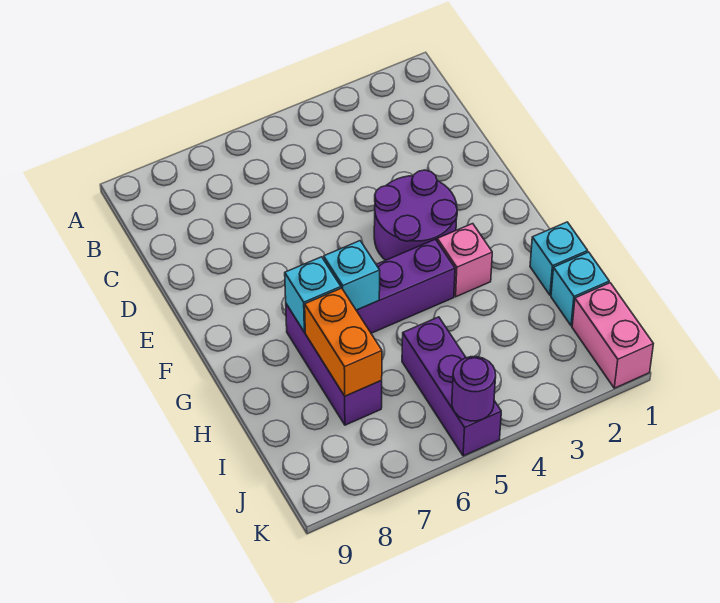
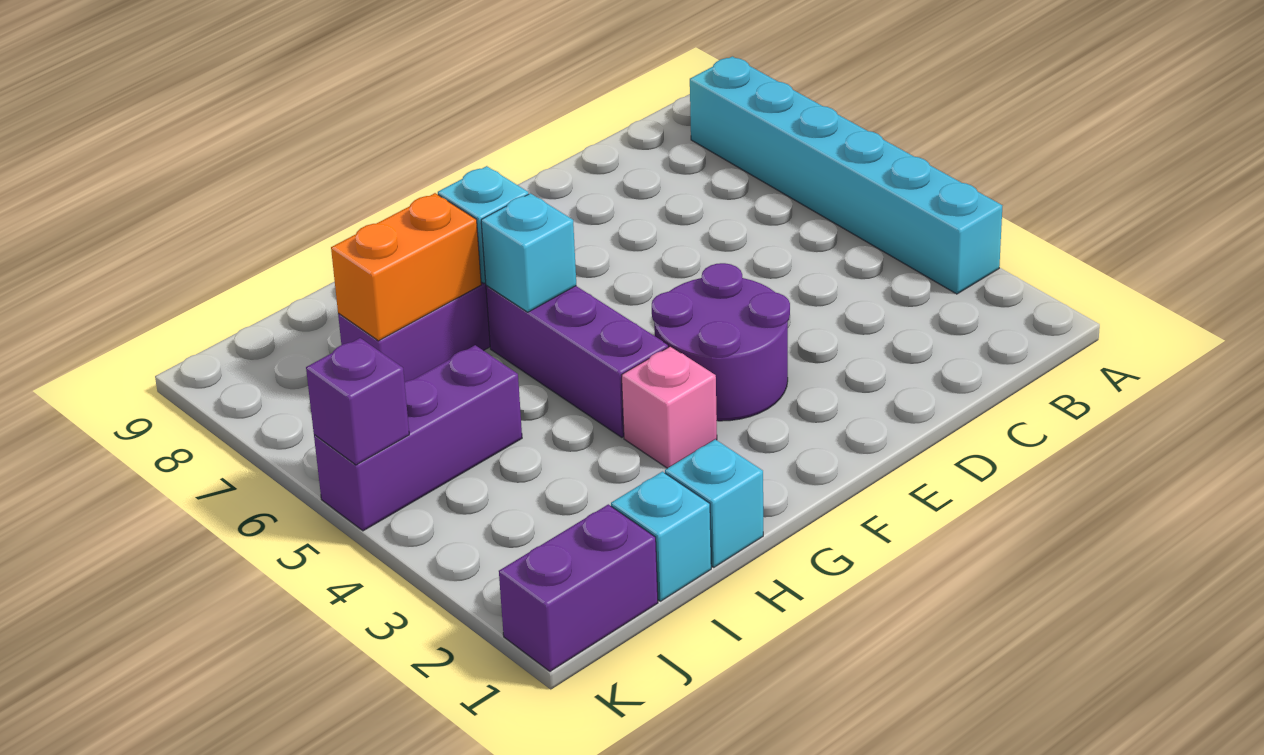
none -> cyan 1x6 brick [690,56,1002,294]
pink 1x2 brick [572,283,653,388] -> purple 1x2 brick [499,504,658,671]
purple 1x1 round brick [452,357,496,421] -> purple 1x1 brick [306,338,409,465]

